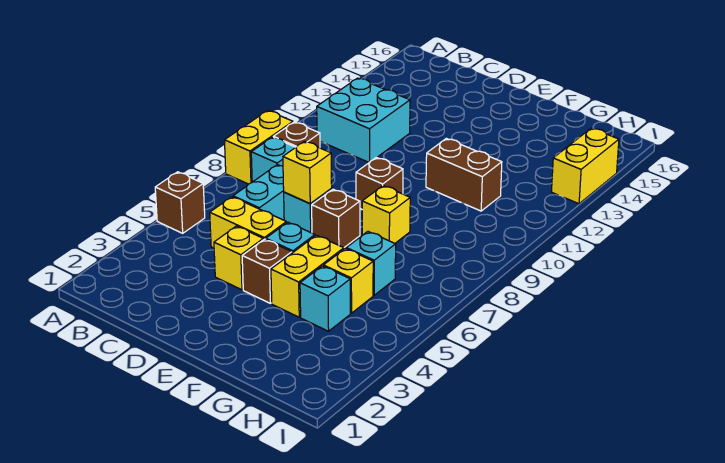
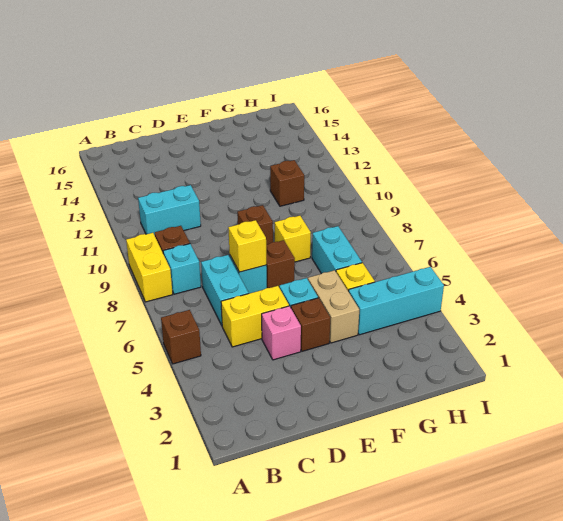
cyan 2x2 brick [317,78,410,162] -> cyan 1x2 brick [138,185,201,235]
yellow 1x1 brick [214,226,263,290] -> pink 1x1 brick [262,306,301,360]
yellow 1x2 brick [271,235,344,317] -> tan 1x2 brick [308,270,359,343]
brown 1x2 brick [426,138,502,211] -> brown 1x1 brick [270,160,304,206]
cyan 1x1 brick [300,266,350,331] -> cyan 1x3 brick [348,267,444,335]
cyan 1x1 brick [346,232,396,295] -> cyan 1x2 brick [312,226,362,274]
yellow 1x2 brick [552,128,619,204] -> none

